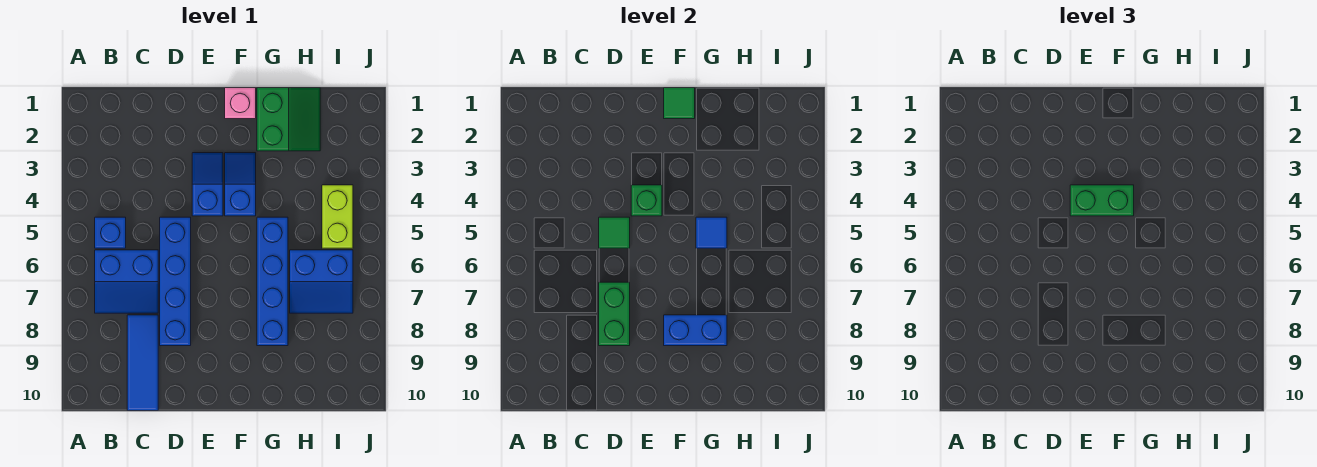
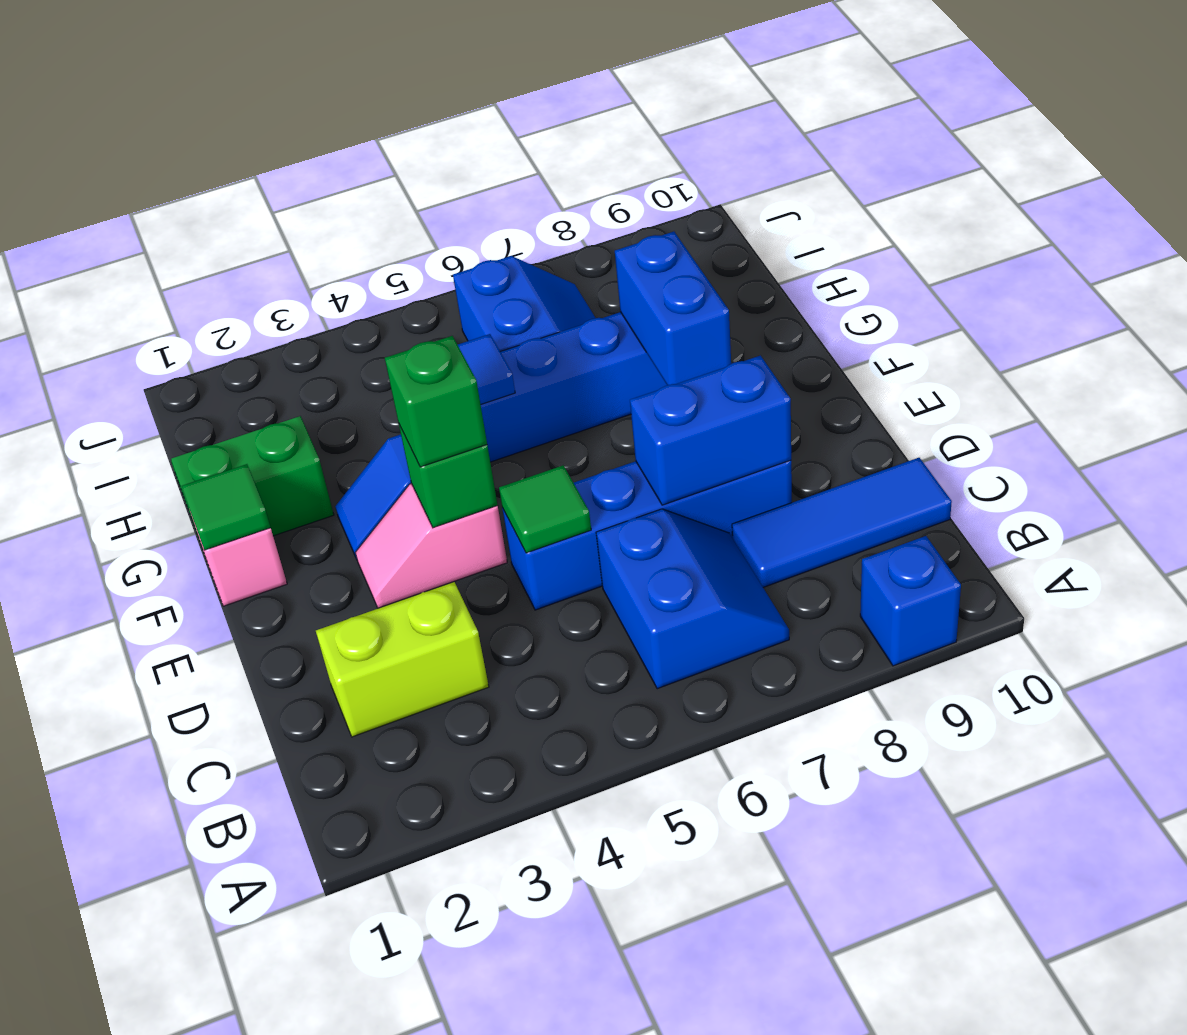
blue 1x1 brick [95,217,126,248] -> blue 1x1 brick moved to [860,536,961,666]
green 1x2 brick [599,282,630,346] -> blue 1x2 brick [630,356,791,505]
blue 1x2 slope [192,153,223,216] -> pink 1x2 slope [355,483,507,608]
green 1x2 brick [1070,185,1134,216] -> green 1x1 brick [385,336,487,467]
lime 1x2 brick [322,185,353,248] -> lime 1x2 brick moved to [316,582,489,737]

